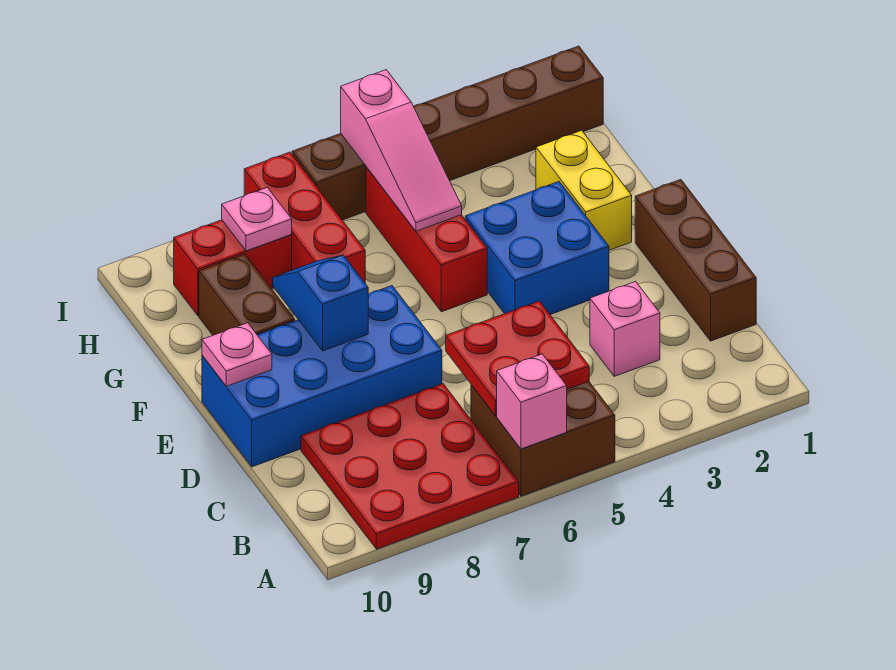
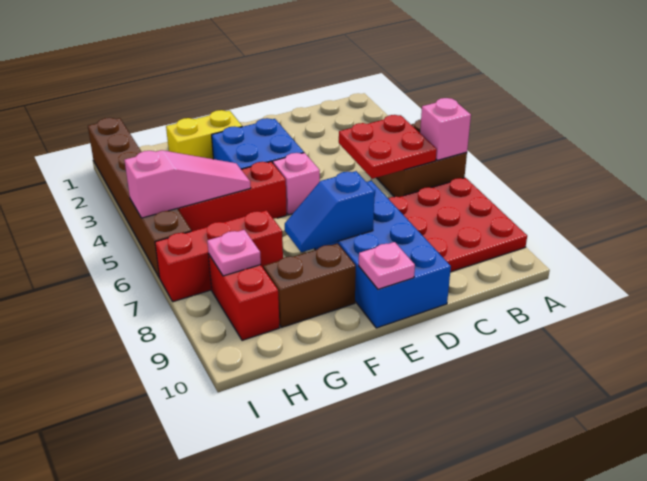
brown 1x3 brick [635,180,756,341] -> none
pink 1x1 brick [590,281,660,376] -> pink 1x1 brick moved to [273,153,320,215]

